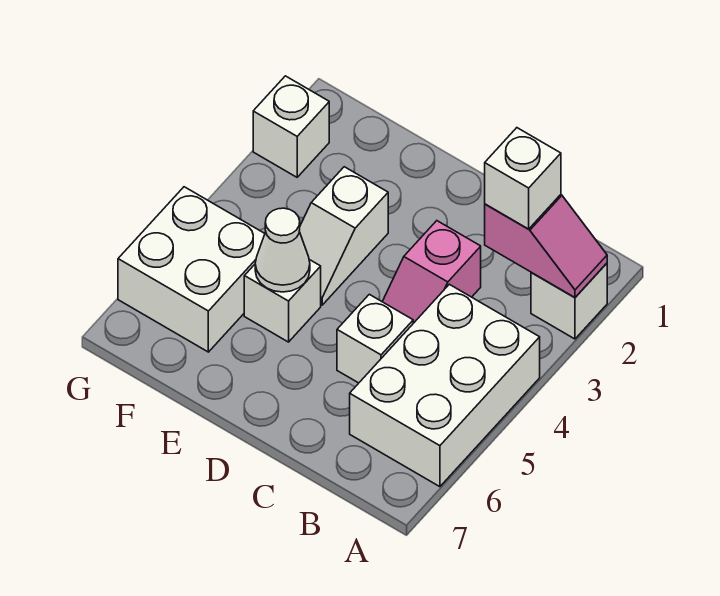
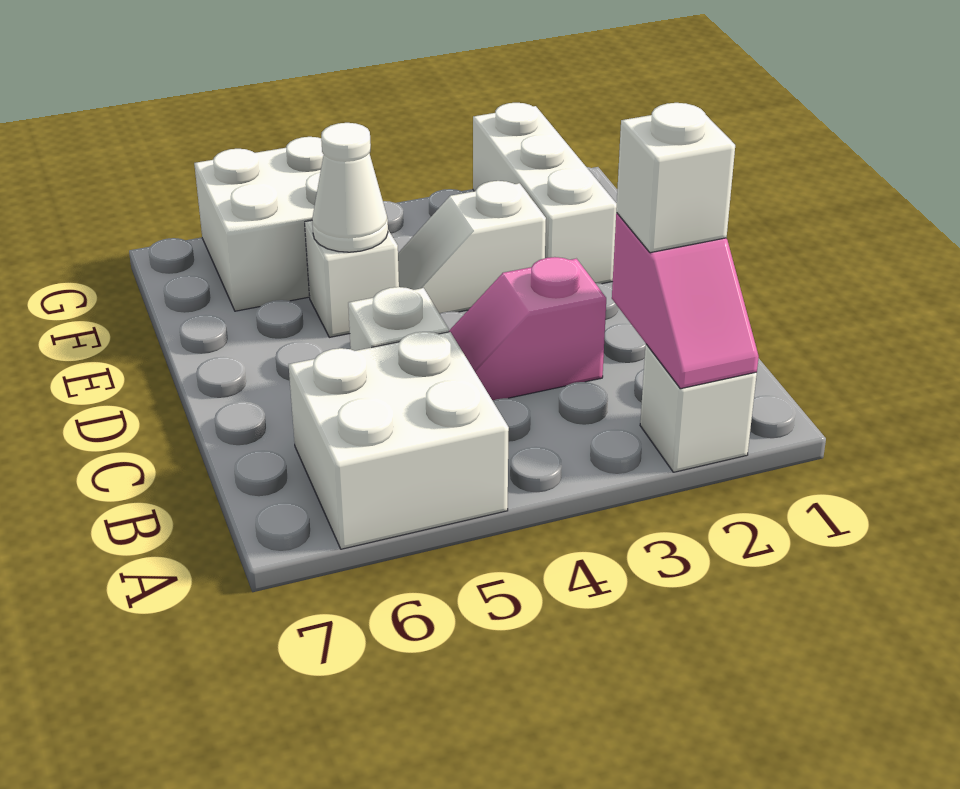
white 2x3 brick [350,284,540,487] -> white 2x2 brick [289,332,509,549]
white 1x1 brick [253,76,329,177] -> white 1x3 brick [473,103,617,284]

